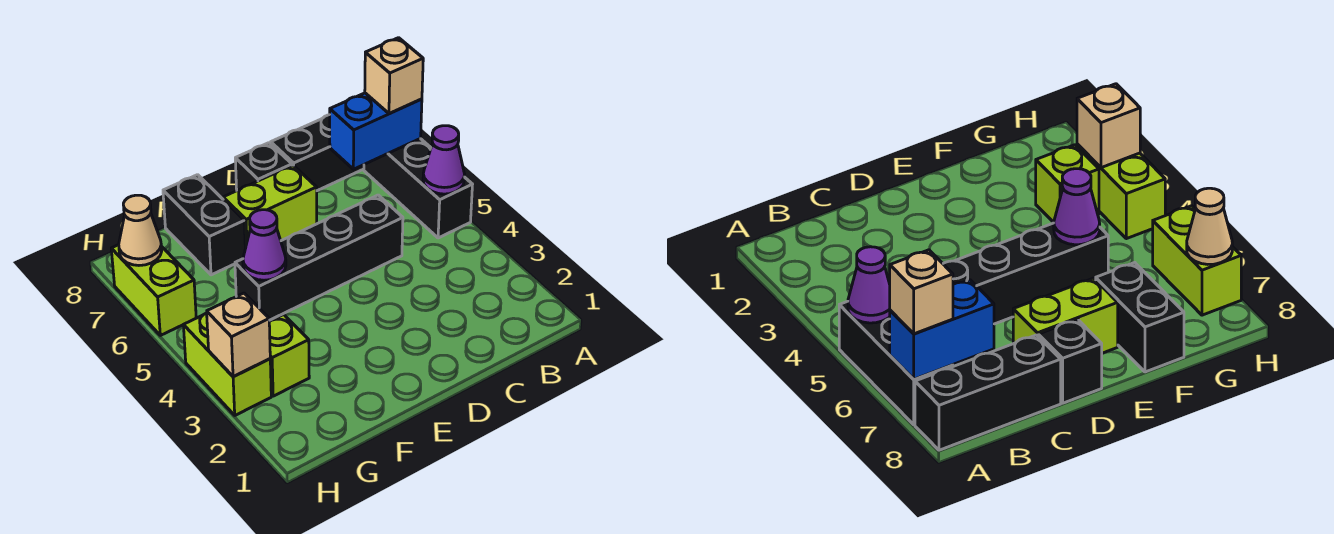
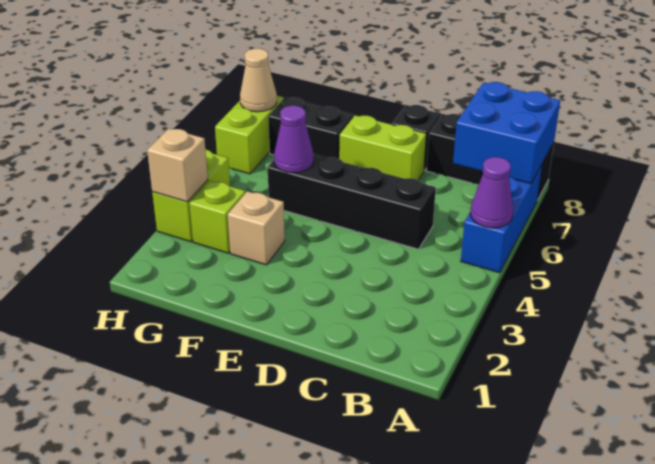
black 1x3 brick [364,139,473,238] -> blue 1x3 brick [461,163,543,273]
blue 1x2 brick [330,93,422,169] -> blue 2x2 brick [453,82,560,184]
tan 1x1 brick [365,38,423,113] -> tan 1x1 brick moved to [228,191,285,265]
black 1x2 brick [163,175,245,275] -> black 1x2 brick turned to [268,98,353,159]

